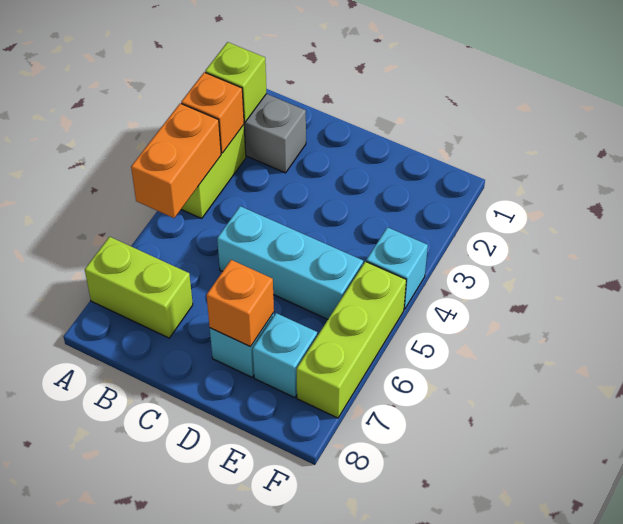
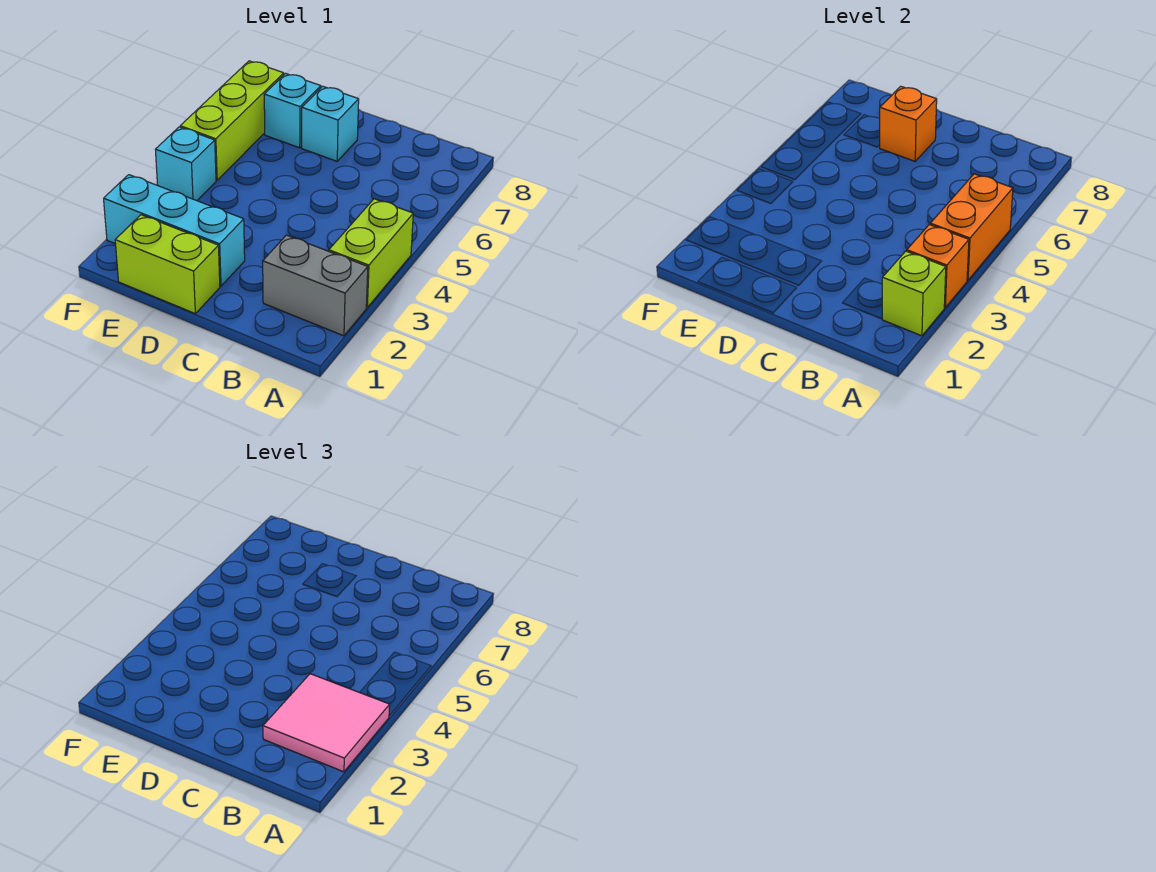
none -> pink 2x2 tile [263,674,390,772]
lime 1x2 brick [85,237,193,338] -> lime 1x2 brick moved to [115,215,220,313]
cyan 1x3 brick [217,206,363,319] -> cyan 1x3 brick moved to [104,175,245,286]

